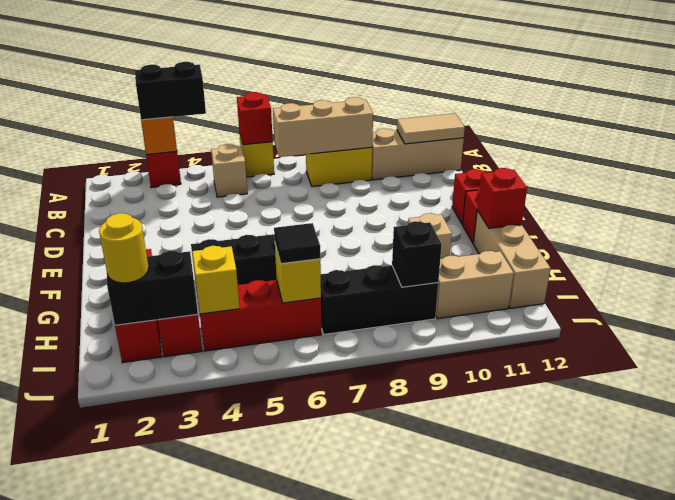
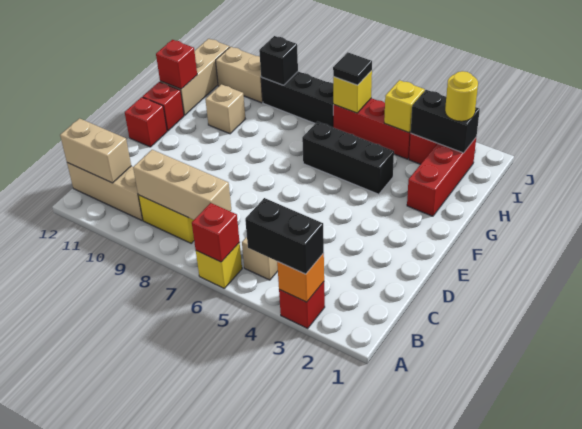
tan 1x2 tile [397,113,465,144] -> tan 1x2 brick [60,118,131,183]

